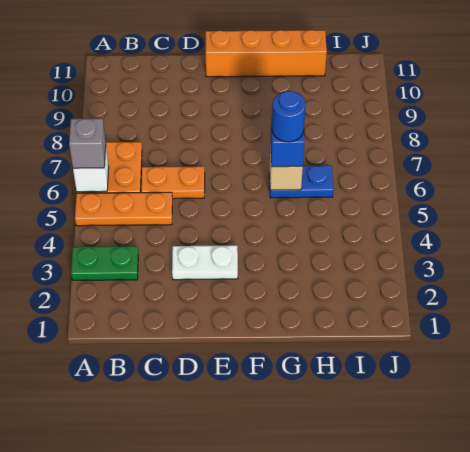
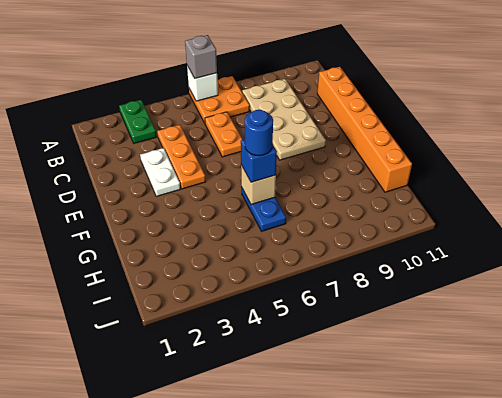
orange 1x3 plate [75,192,172,226] -> orange 1x3 plate moved to [157,125,206,189]
none -> tan 2x4 plate [242,79,326,160]
orange 1x4 brick [206,30,327,77] -> orange 1x6 brick [317,67,412,192]

